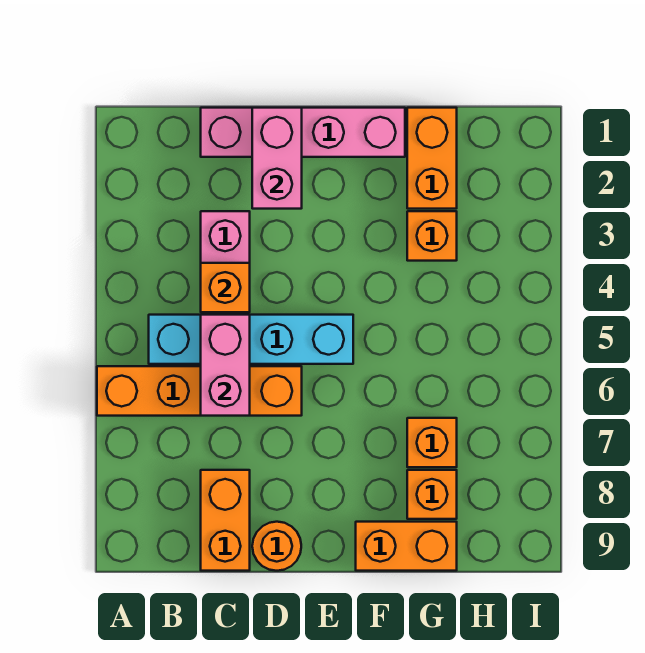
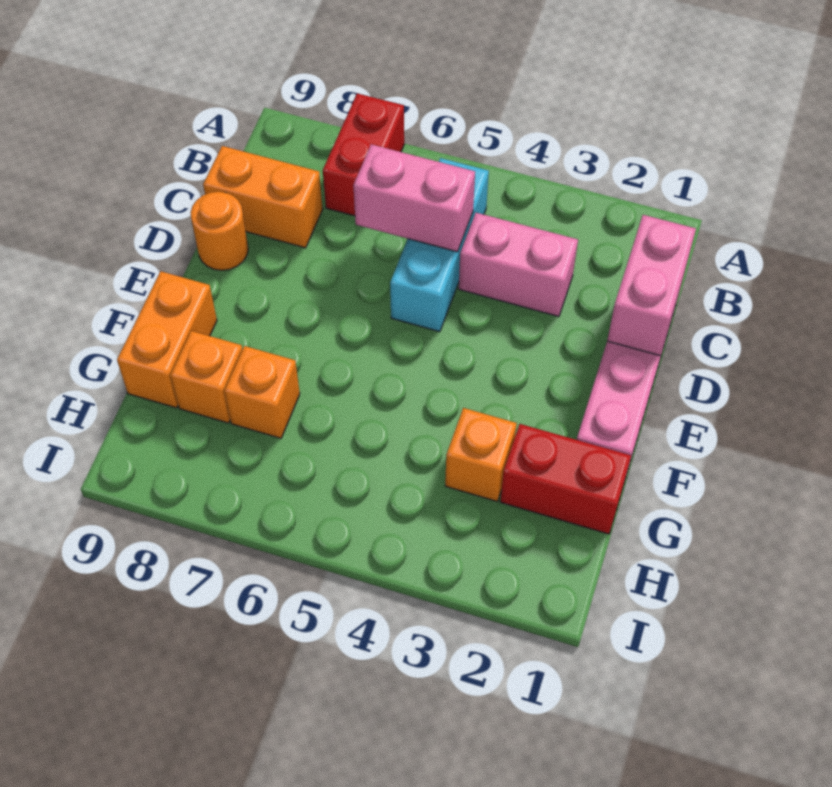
orange 1x4 brick [97,366,302,416] -> none
none -> red 1x2 brick [323,93,404,216]
cyan 1x4 brick [149,315,353,364] -> cyan 1x3 brick [390,158,489,332]
orange 1x1 brick [201,263,250,312] -> none
pink 1x2 brick [252,108,302,209] -> pink 1x2 brick turned to [607,215,696,355]
orange 1x2 brick [407,108,457,209] -> red 1x2 brick [500,424,631,534]

